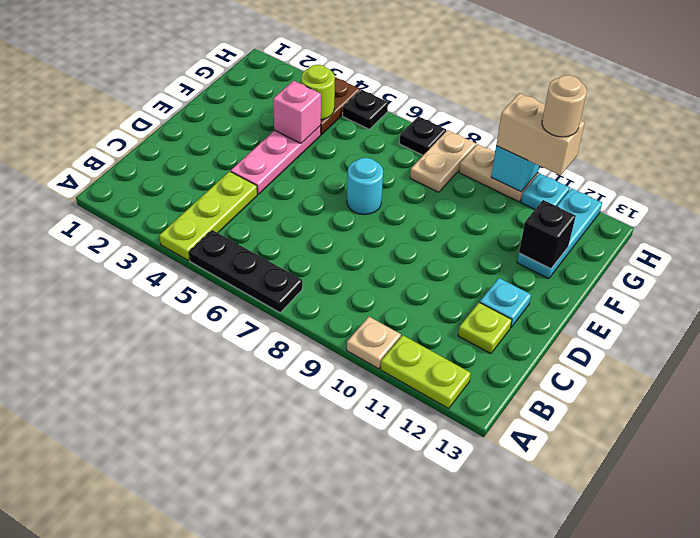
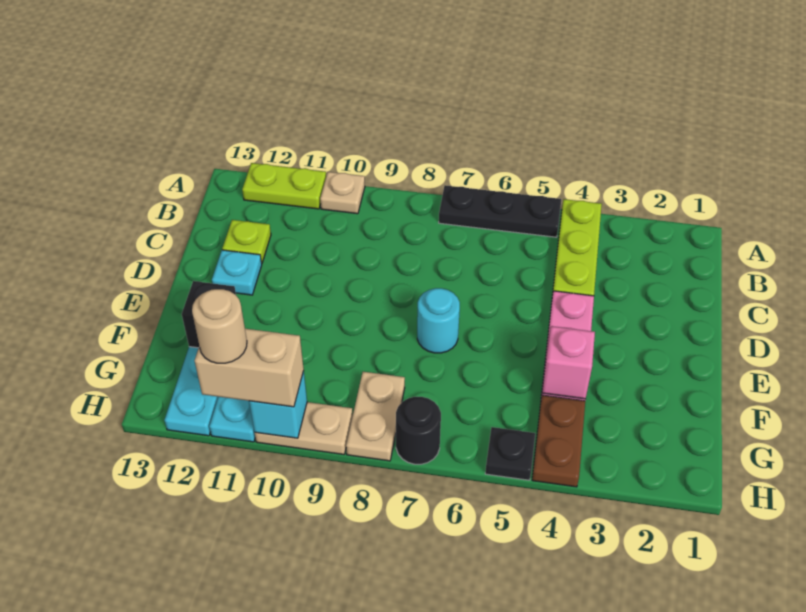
lime 1x1 round brick [301,65,335,120] -> none
black 1x1 plate [400,116,446,155] -> black 1x1 round brick [396,397,441,464]

